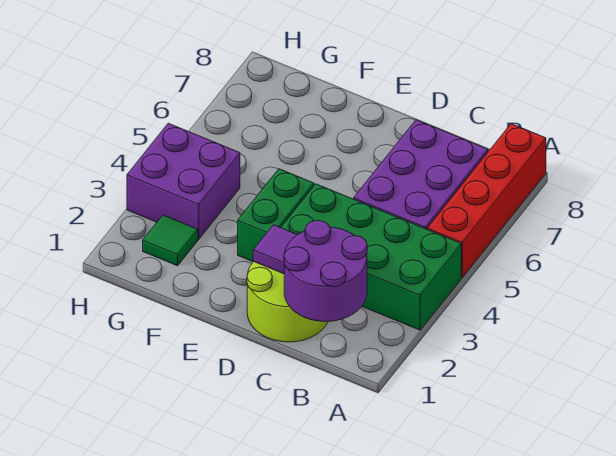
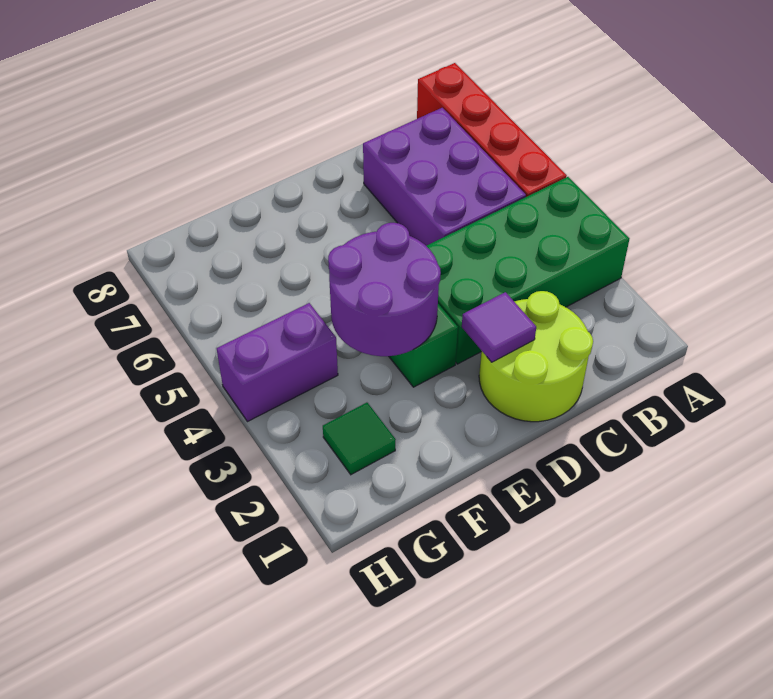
purple 2x2 round brick [284,220,367,322] -> purple 2x2 round brick moved to [328,223,441,356]
purple 2x2 brick [127,123,240,239] -> purple 1x2 brick [217,303,338,422]

